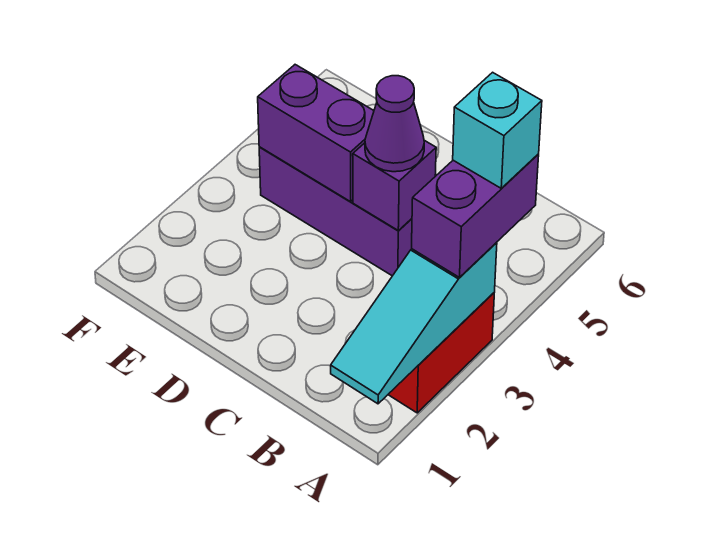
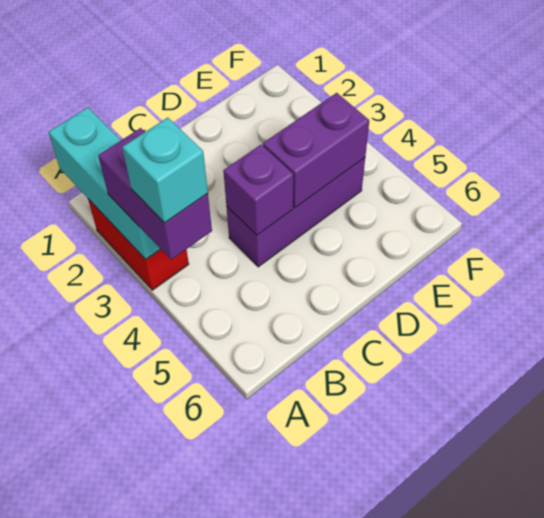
cyan 1x3 slope [331,242,497,404] -> cyan 1x3 brick [49,107,160,259]
purple 1x1 cone [365,76,424,172] -> none

